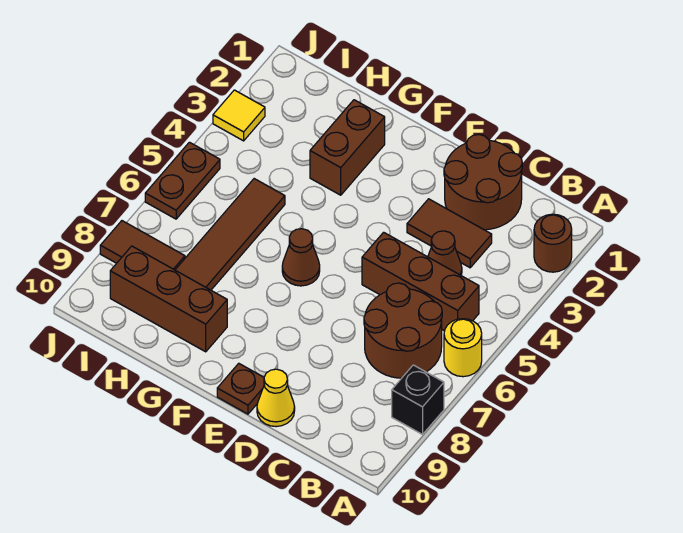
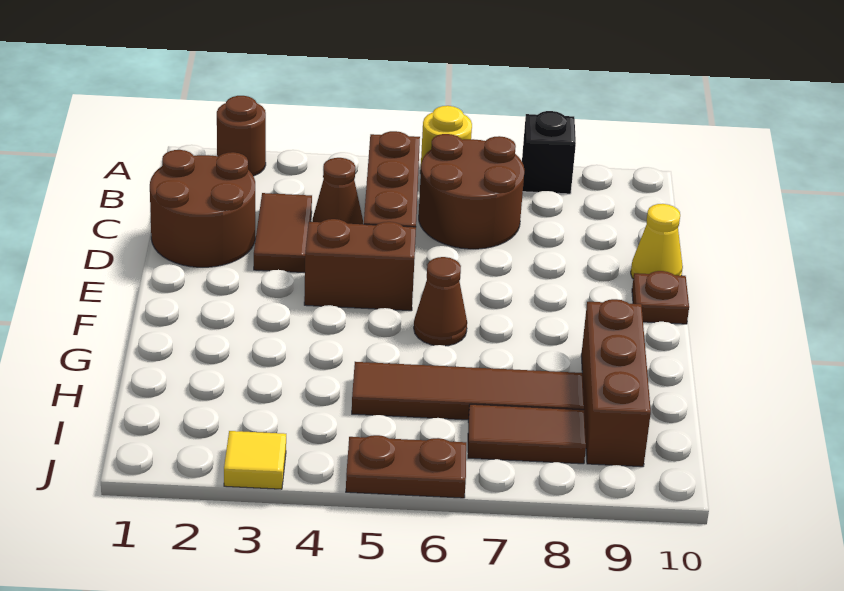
brown 1x2 brick [310,100,385,195] -> brown 1x2 brick moved to [304,219,416,311]
brown 1x2 tile [100,221,185,270] -> brown 1x2 tile turned to [468,404,586,464]

